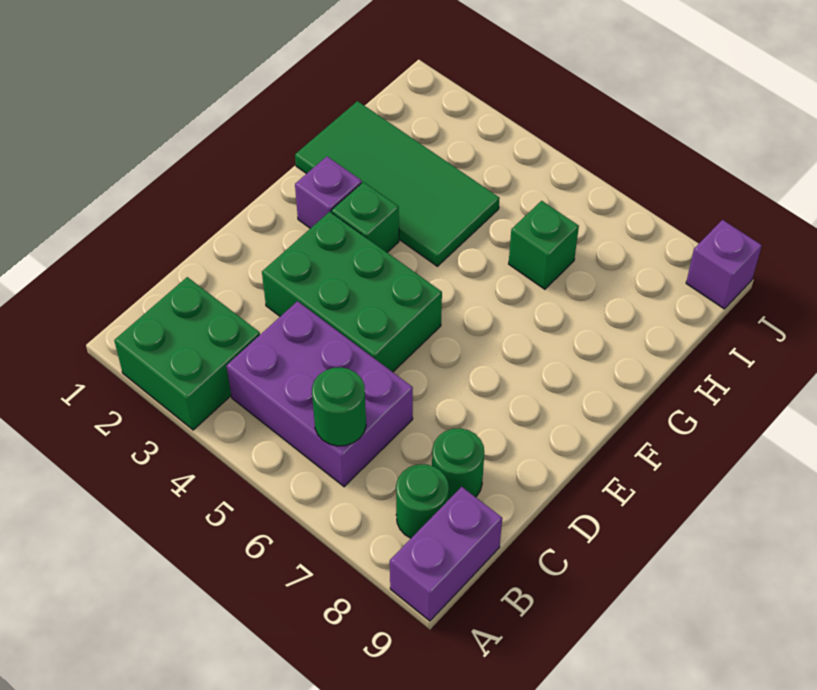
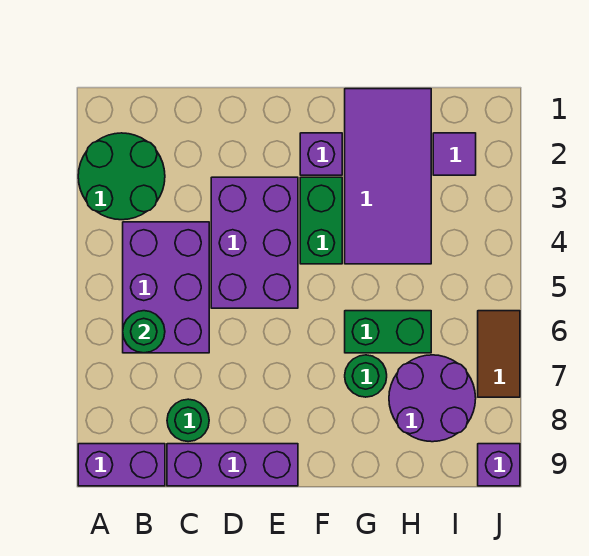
green 2x2 brick [114,277,260,430] -> green 2x2 round brick [78,133,165,220]
green 1x1 round brick [396,464,449,538] -> green 1x1 round brick moved to [345,355,387,397]
none -> purple 1x3 brick [167,444,298,486]
green 2x3 brick [262,212,442,372] -> purple 2x3 brick [211,177,298,308]
green 1x1 brick [331,182,399,252] -> green 1x2 brick [300,177,342,264]
green 2x4 tile [295,101,500,266] -> purple 2x4 tile [345,89,431,264]
green 1x1 brick [509,201,579,289] -> green 1x2 brick [345,311,431,353]
none -> purple 2x2 round brick [389,355,476,442]
none -> purple 1x1 tile [433,133,476,175]
none -> brown 1x2 tile [478,311,520,397]

